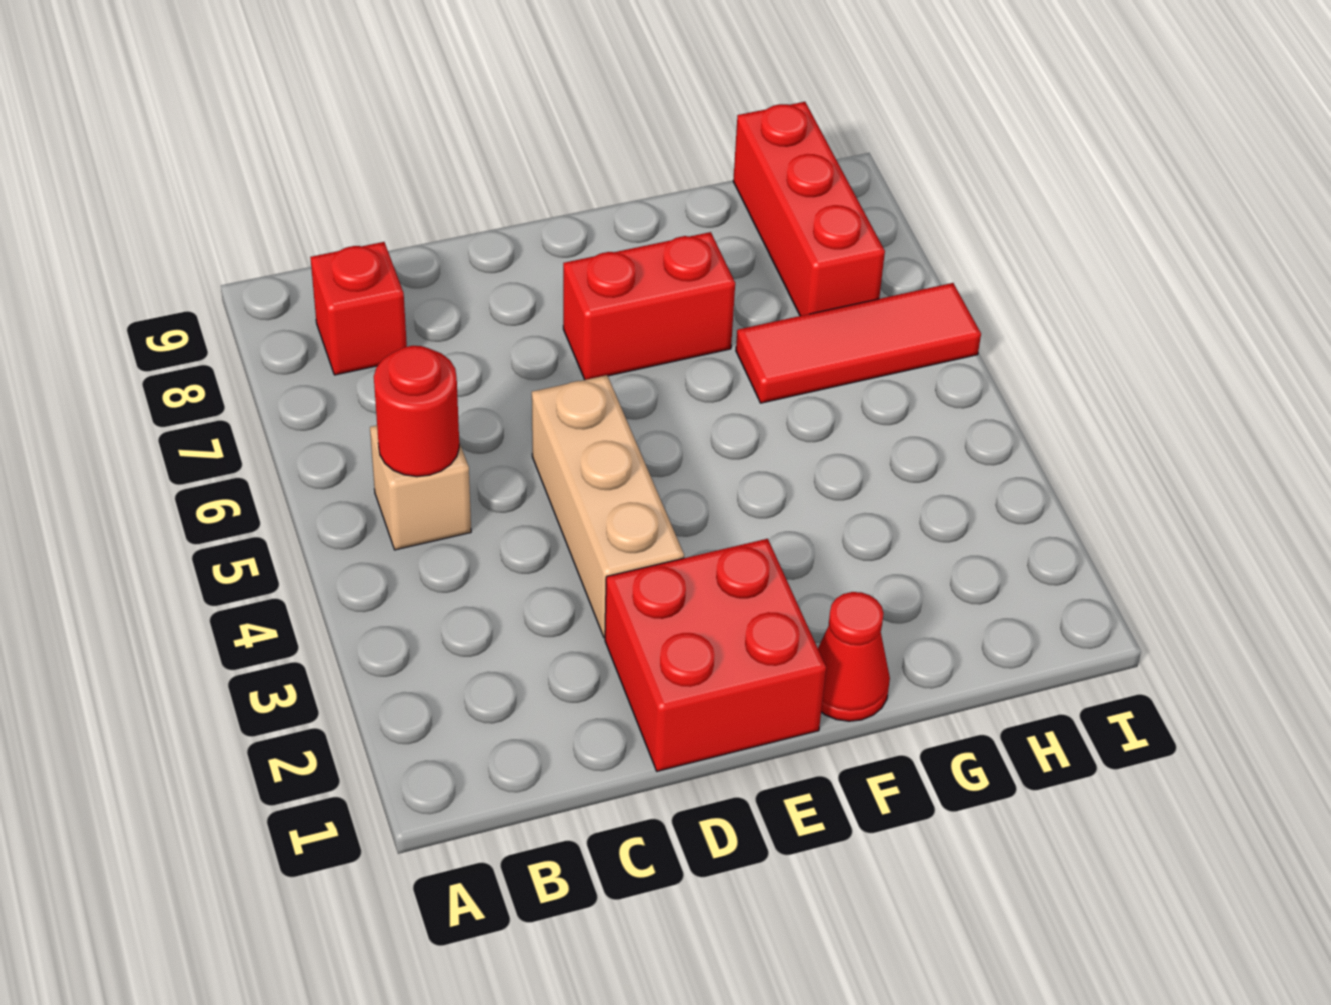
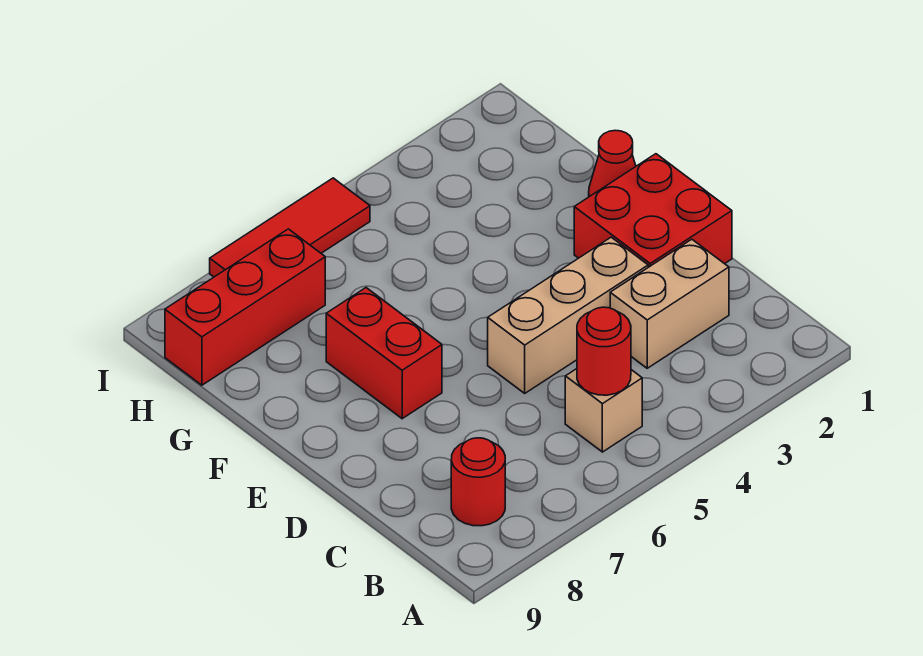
red 1x1 brick [310,242,407,375] -> red 1x1 round brick [451,438,505,526]
none -> tan 1x2 brick [610,239,729,368]
red 1x3 tile [736,283,981,403] -> red 1x3 tile turned to [210,178,370,277]

